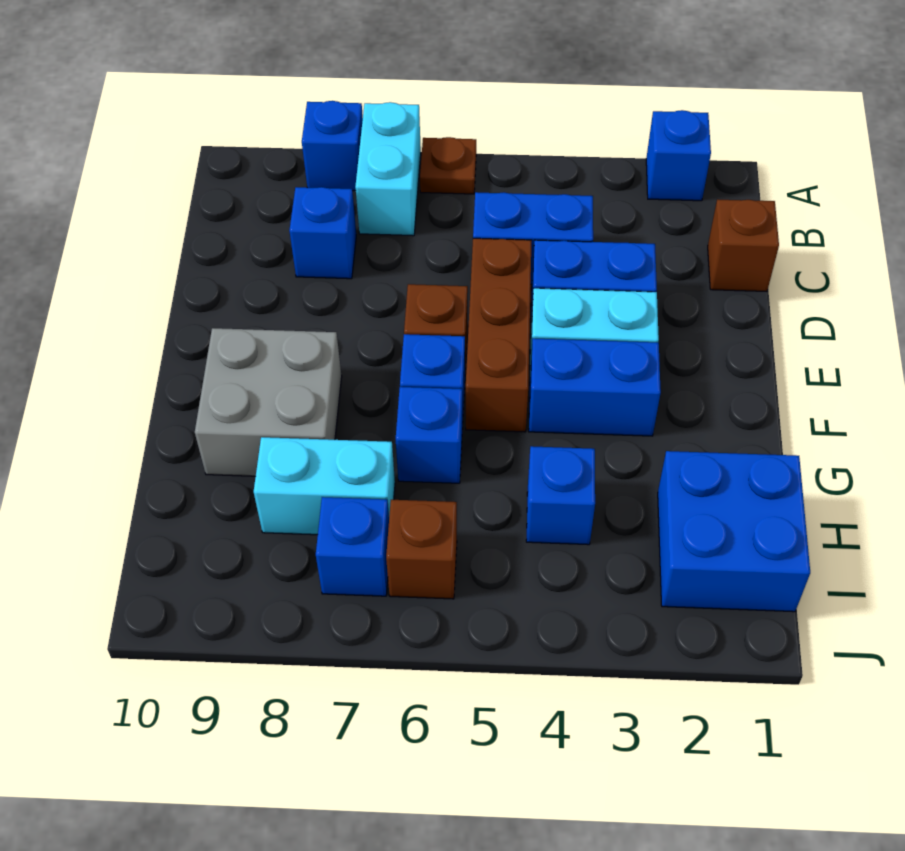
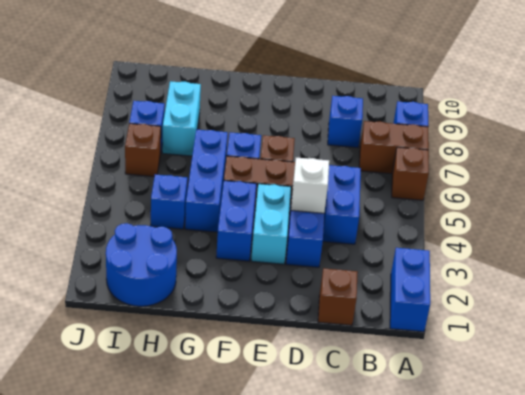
blue 1x1 brick [646,110,711,201] -> blue 1x2 brick [390,248,430,332]
brown 1x1 plate [420,137,476,194] -> brown 1x1 brick [392,147,429,200]
cyan 1x2 brick [355,102,421,236] -> brown 1x2 brick [359,121,429,174]
none -> white 1x1 brick [291,158,329,213]
grey 2x2 brick [195,328,342,476] -> none
blue 1x1 brick [396,387,462,483] -> blue 1x3 brick [185,129,228,232]
blue 2x2 brick [658,451,810,612] -> blue 2x2 round brick [106,223,177,306]

